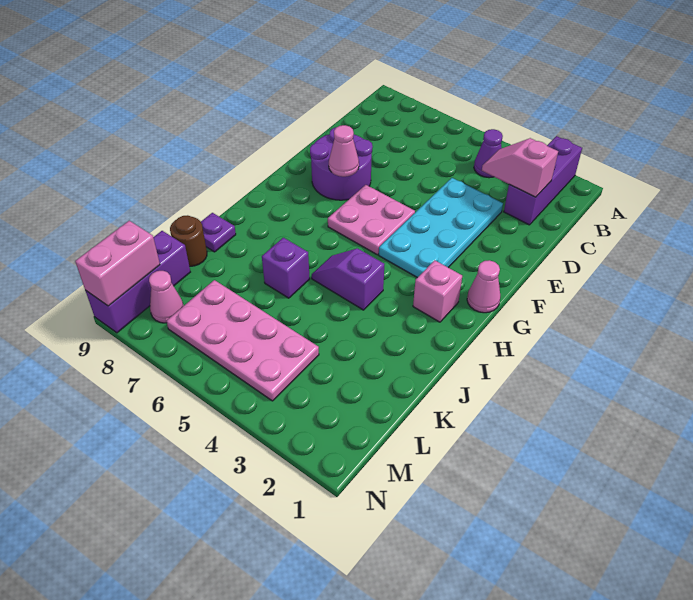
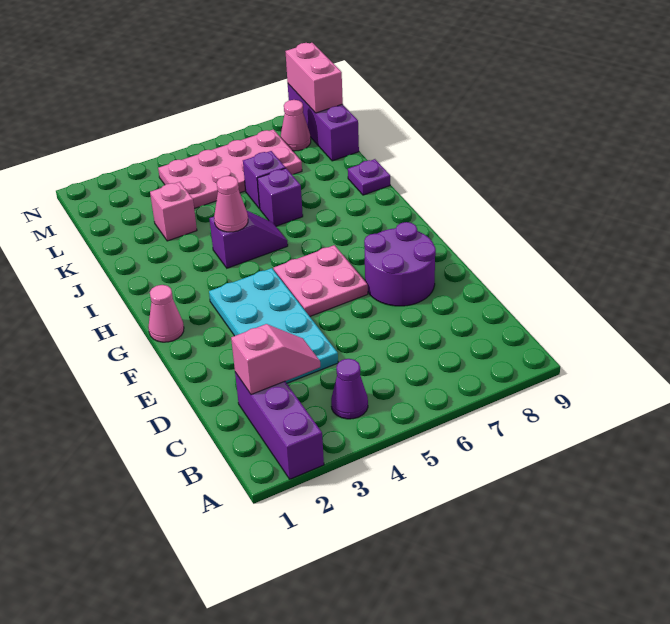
pink 1x1 cone [329,125,359,177] -> pink 1x1 cone moved to [214,176,248,232]
pink 1x1 brick [413,260,462,322] -> pink 1x1 brick moved to [150,182,197,241]
none -> purple 1x1 brick [243,151,285,209]
brown 1x1 round brick [170,215,207,266] -> none

